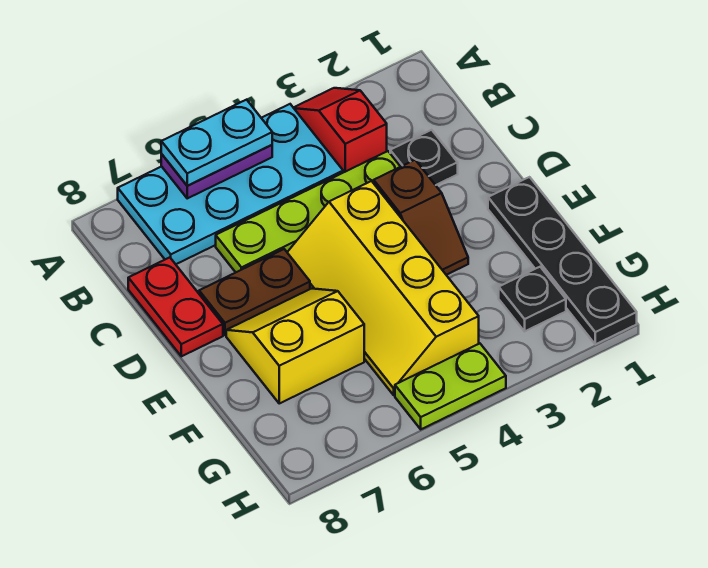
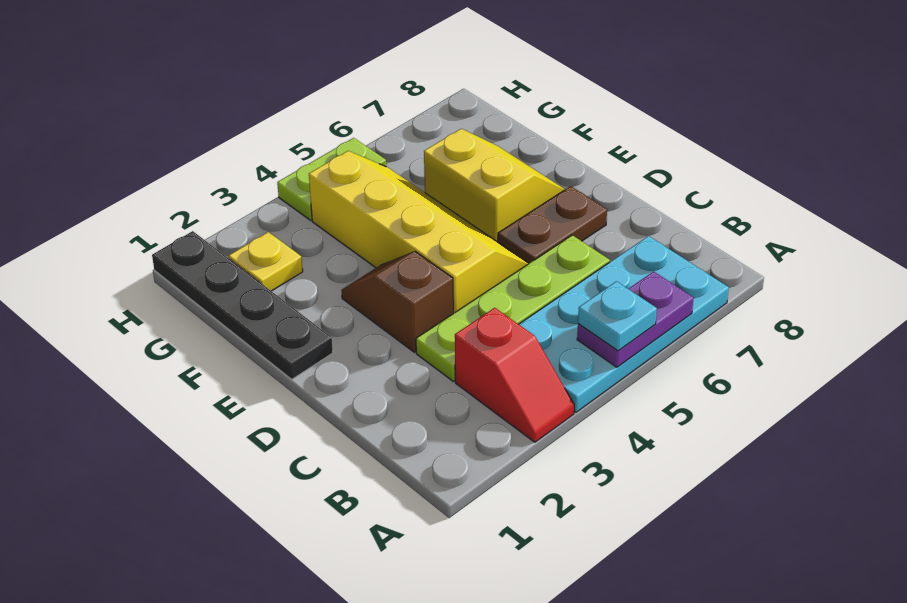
cyan 1x2 plate [161,100,272,186] -> cyan 1x1 plate [578,281,657,351]
black 1x1 plate [390,130,458,185] -> none
red 1x2 plate [128,257,223,356] -> none
yellow 2x2 slope [226,289,364,403] -> yellow 2x2 slope turned to [424,129,565,242]
black 1x1 plate [499,267,566,331] -> yellow 1x1 plate [229,232,303,291]

